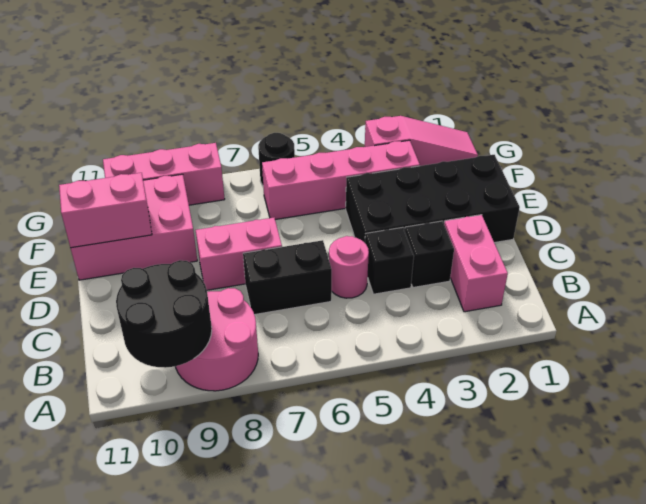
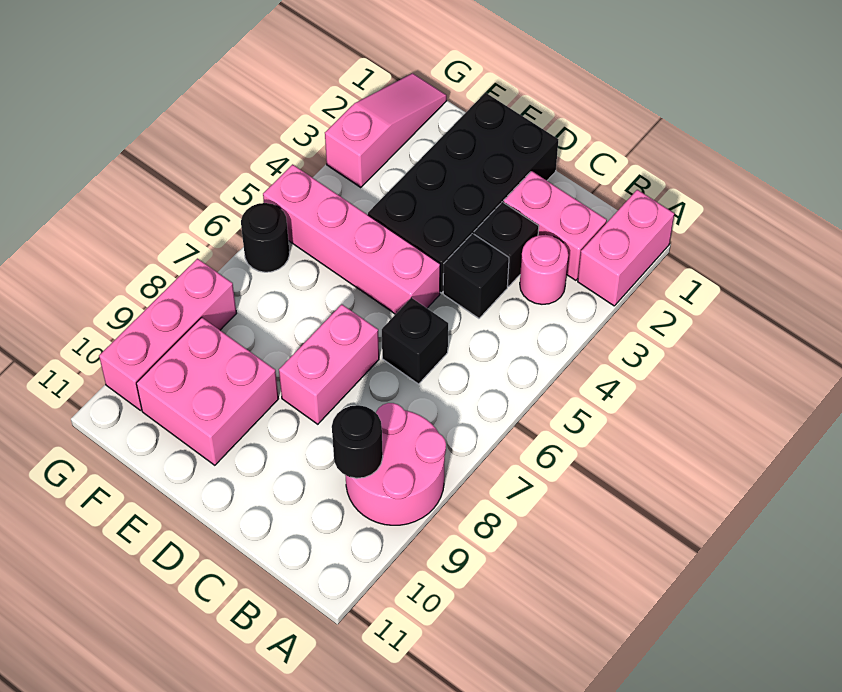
black 2x2 round brick [116,260,212,368] -> black 1x1 round brick [332,405,383,478]
pink 1x1 round brick [329,236,369,298] -> pink 1x1 round brick moved to [520,235,568,304]
black 1x2 brick [243,240,332,315] -> black 1x1 brick [382,298,448,384]
pink 2x3 brick [71,174,197,280] -> pink 2x2 brick [136,317,278,465]
pink 1x2 brick [59,173,152,248] -> pink 1x2 brick moved to [578,190,674,306]
pink 1x4 brick [262,140,420,220] -> pink 1x4 brick turned to [263,164,440,314]

